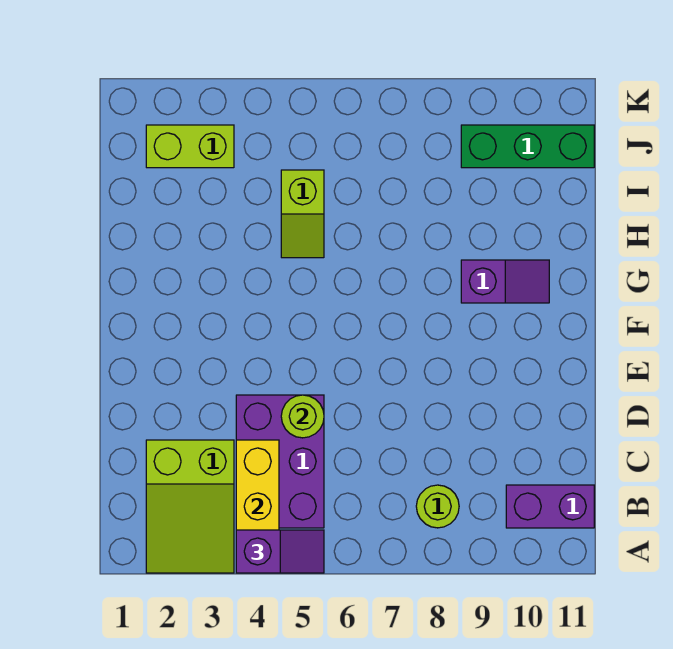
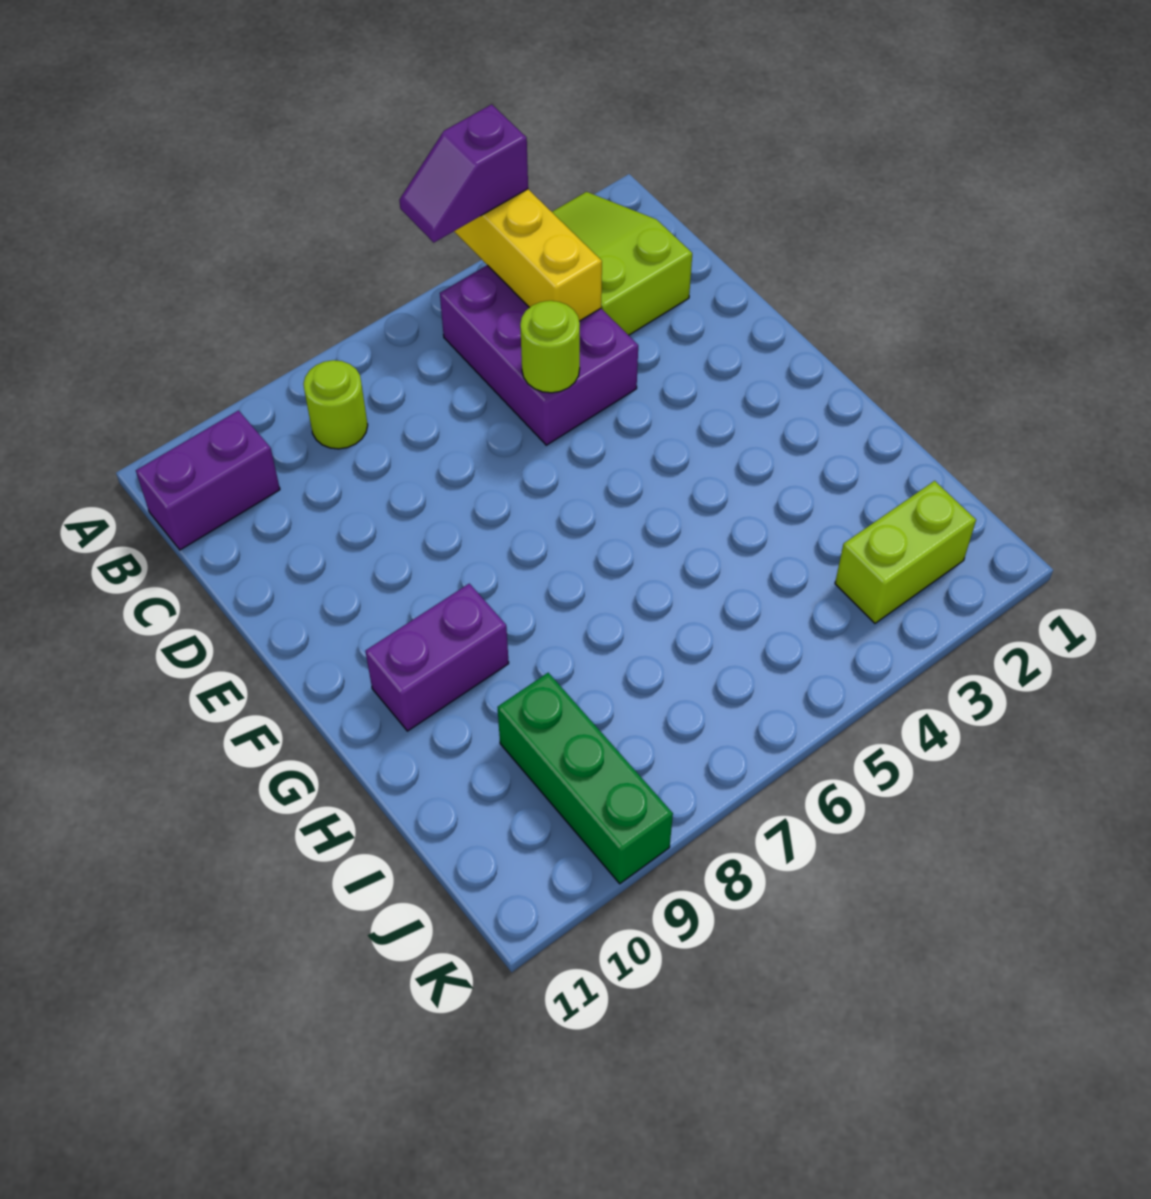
purple 1x2 slope [461,260,549,303] -> purple 1x2 brick [365,584,509,731]
lime 1x2 slope [281,170,324,258] -> none
green 1x3 brick [461,125,594,168] -> green 1x3 brick turned to [497,673,673,884]

